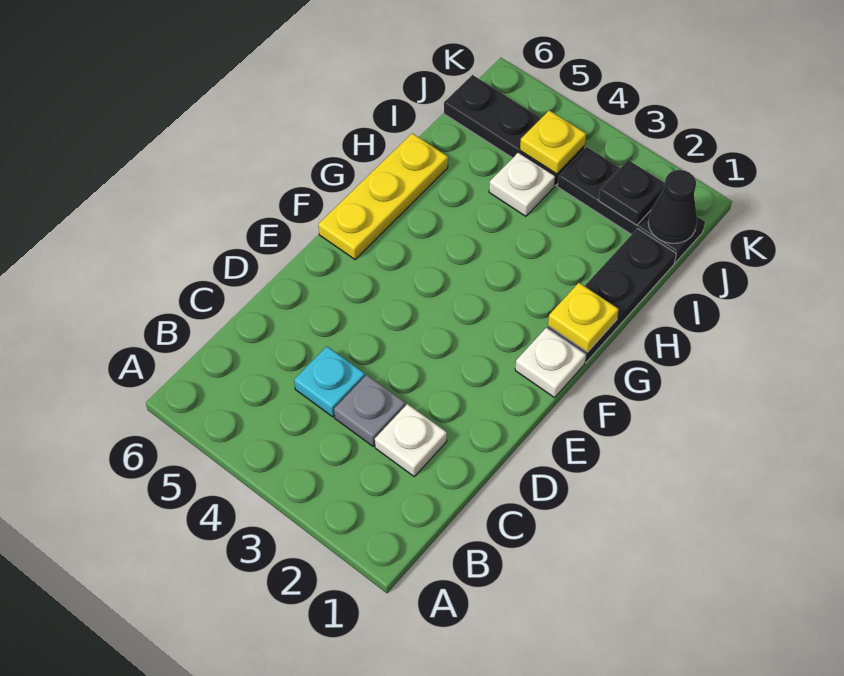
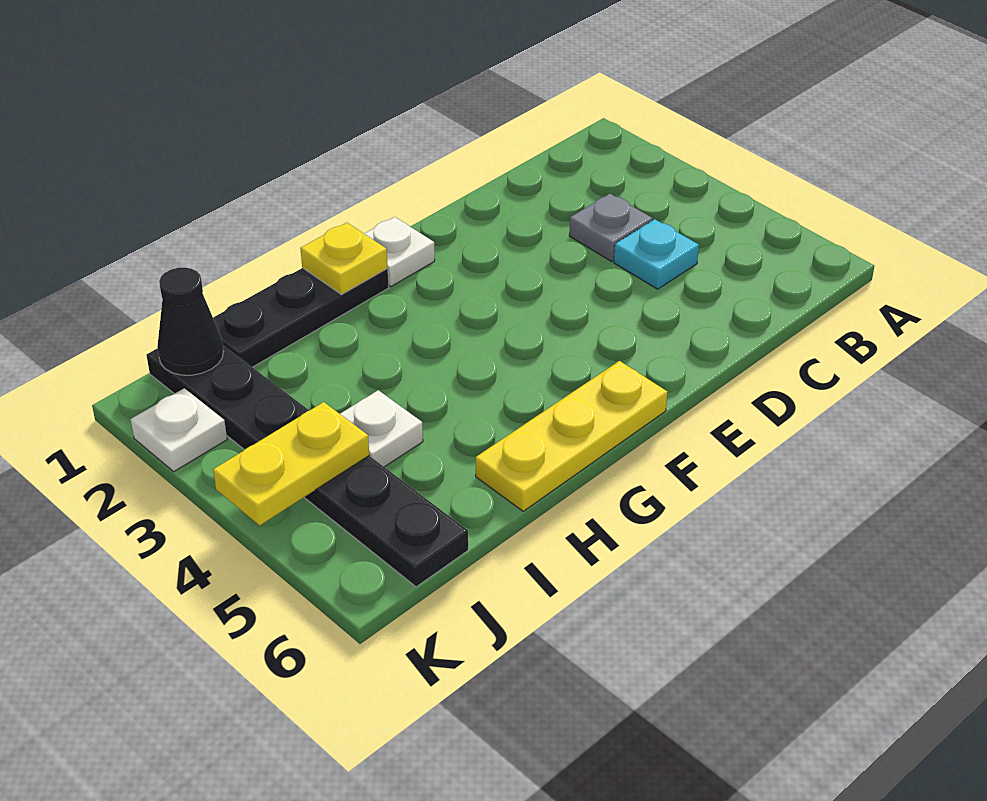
white 1x1 plate [375,404,447,476] -> white 1x1 plate moved to [131,388,227,471]
black 1x1 plate [599,160,665,225] -> none
yellow 1x1 plate [520,110,586,174] -> yellow 1x2 plate [213,402,369,525]

